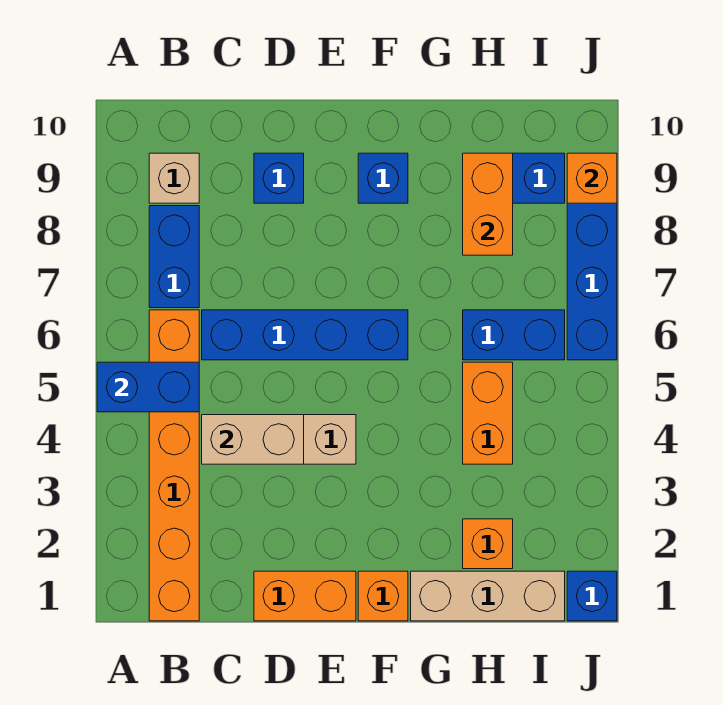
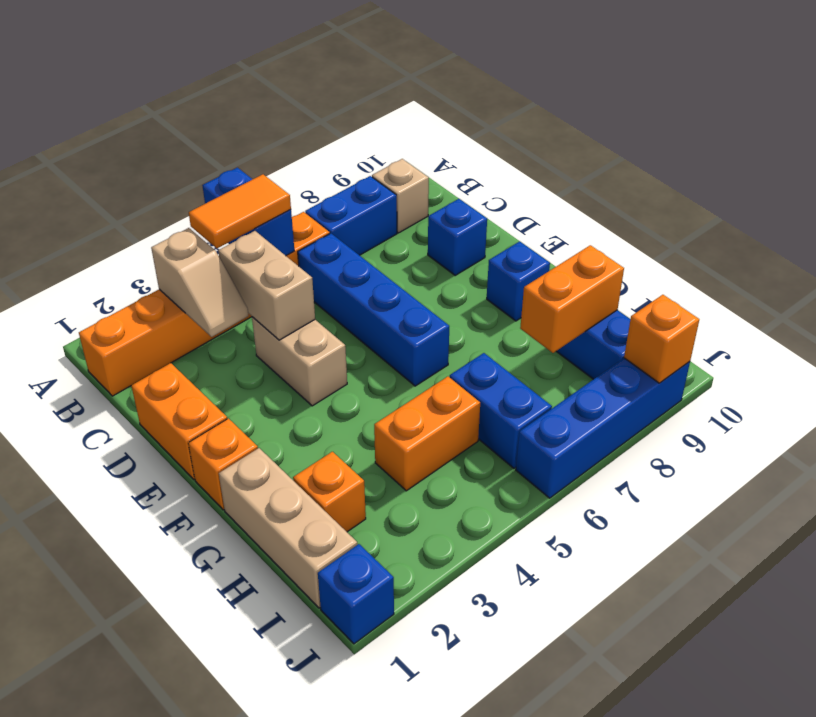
none -> tan 1x2 slope [151,228,249,337]
none -> orange 1x2 tile [189,174,291,248]

